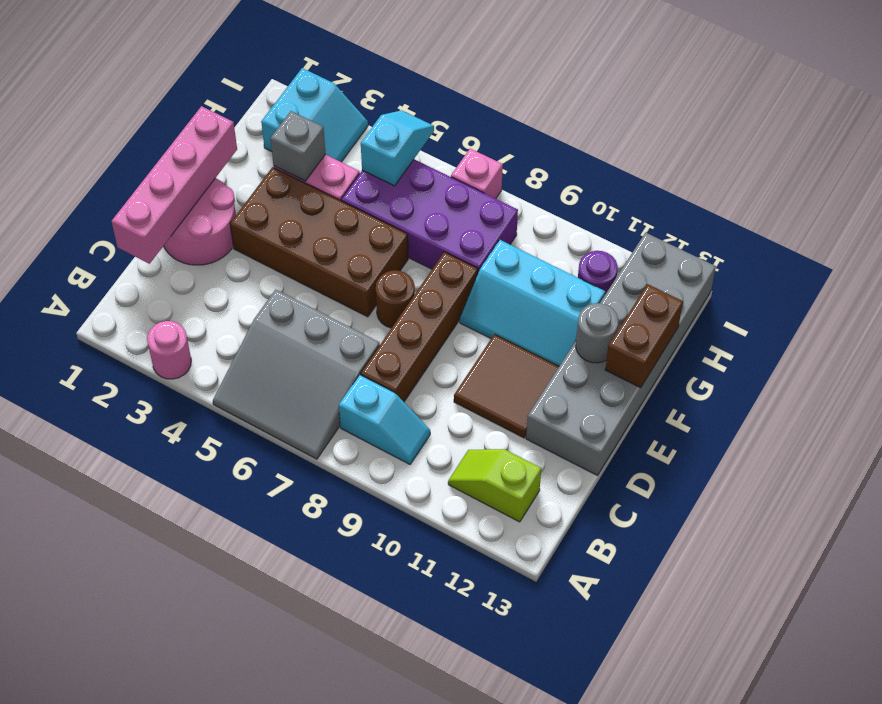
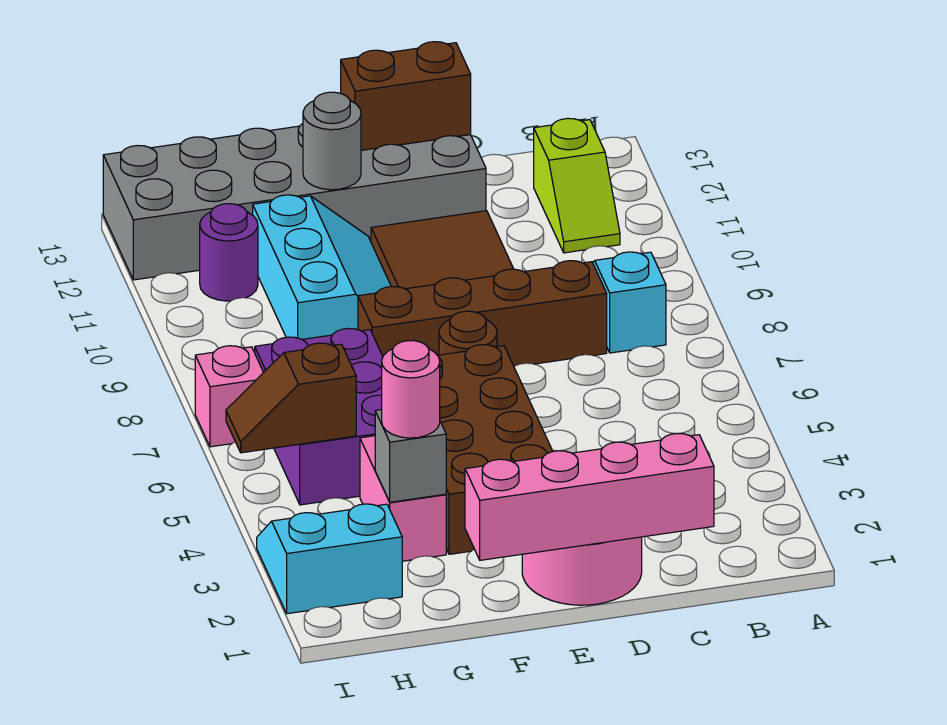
pink 1x1 round brick [147,321,191,379] -> pink 1x1 round brick moved to [382,341,440,438]
grey 3x3 slope [213,290,380,459] -> none
brown 1x2 brick [605,284,683,388] -> brown 1x2 brick moved to [341,42,471,150]
purple 2x4 brick [341,159,518,272] -> purple 2x3 brick [255,329,383,505]
cyan 1x2 slope [361,110,434,186] -> brown 1x2 slope [226,343,356,453]

